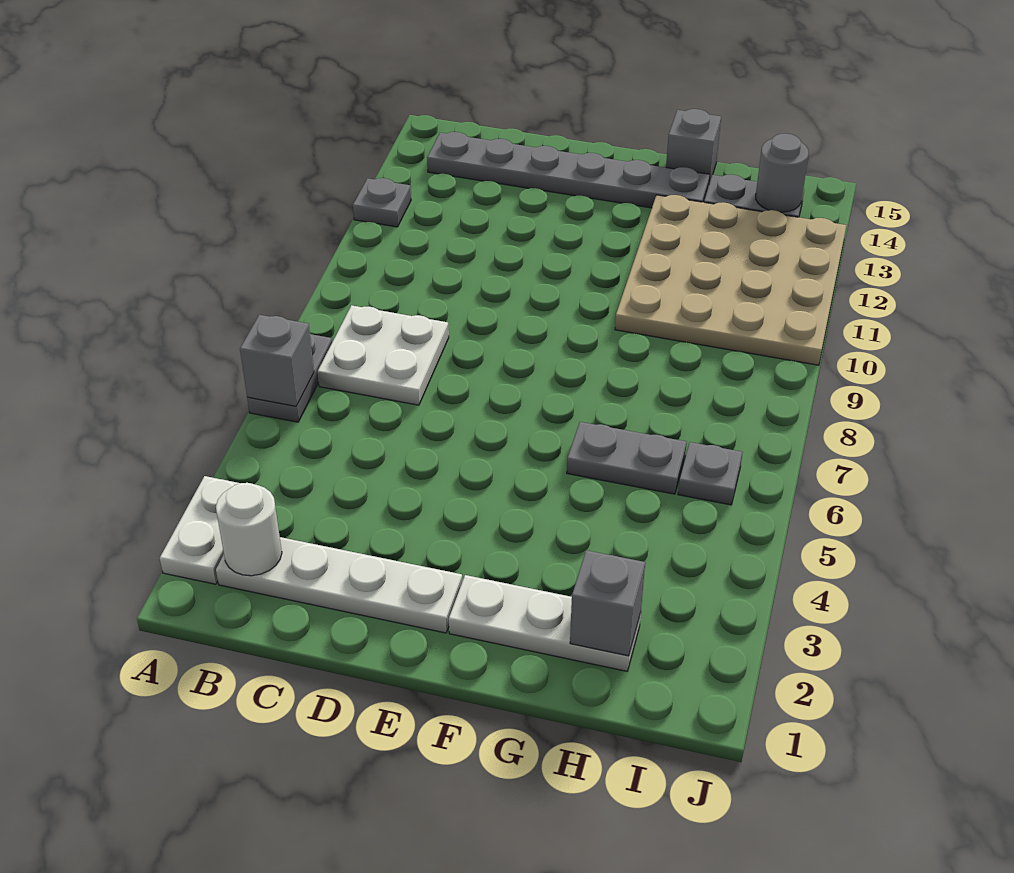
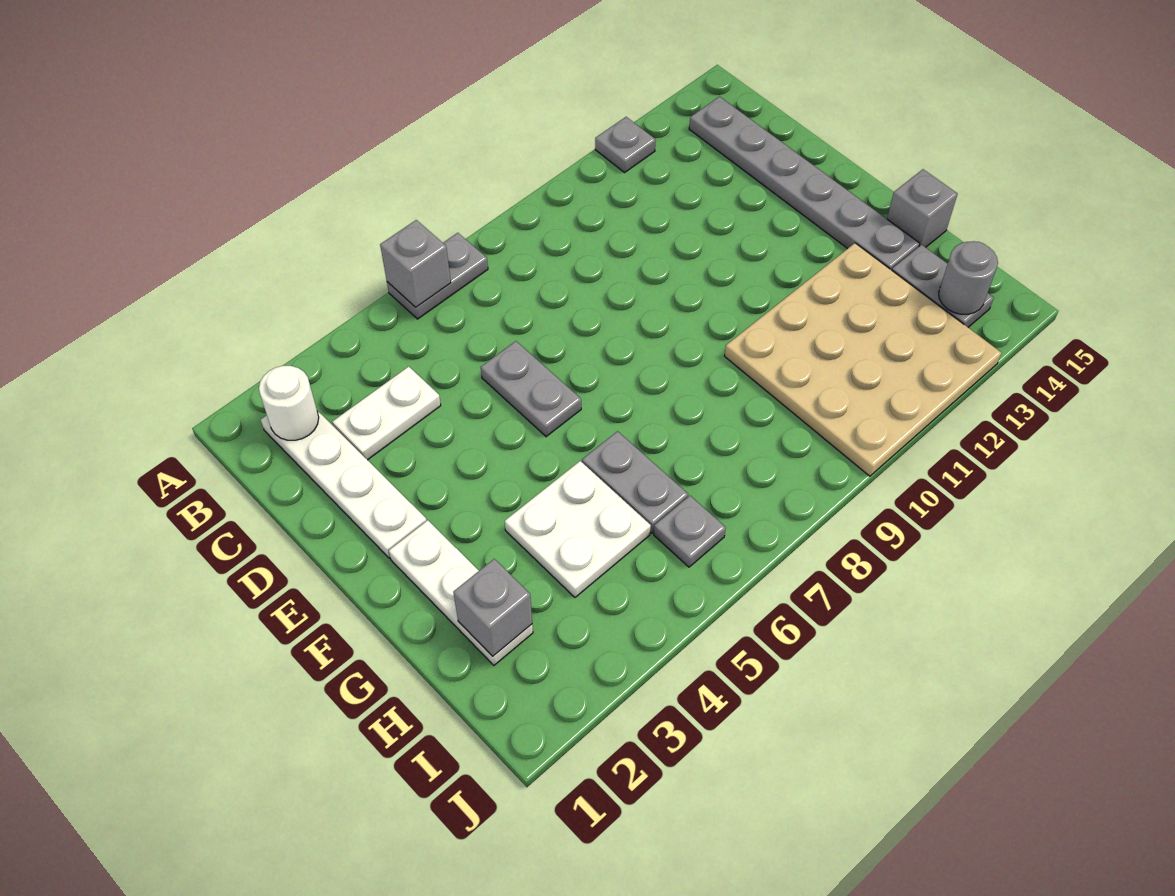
white 1x2 plate [160,476,240,584] -> white 1x2 plate moved to [332,367,441,460]
white 2x2 plate [318,305,449,405] -> white 2x2 plate moved to [505,461,651,597]
none -> grey 1x2 plate [481,341,581,437]

